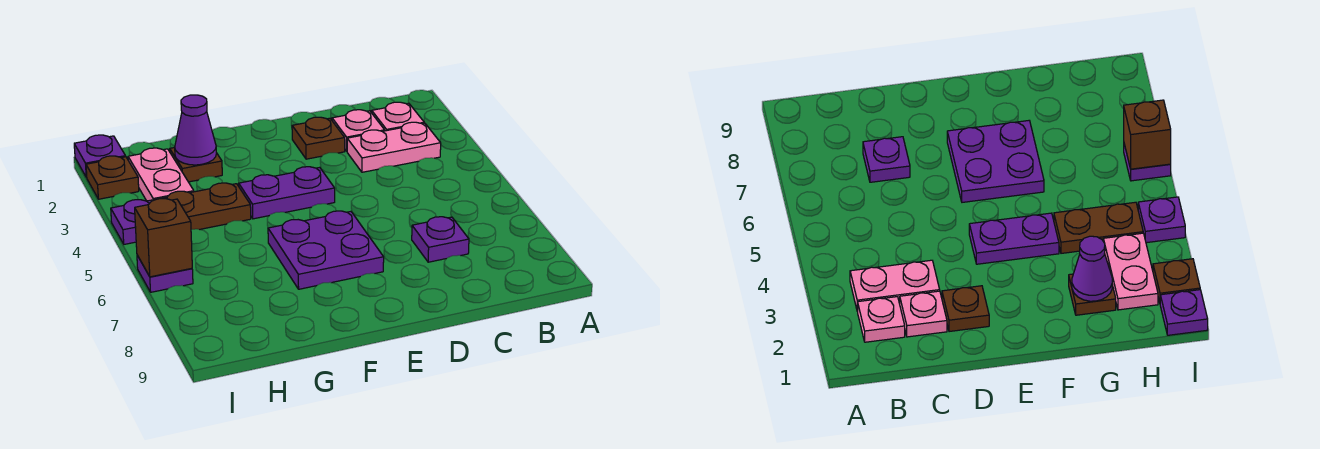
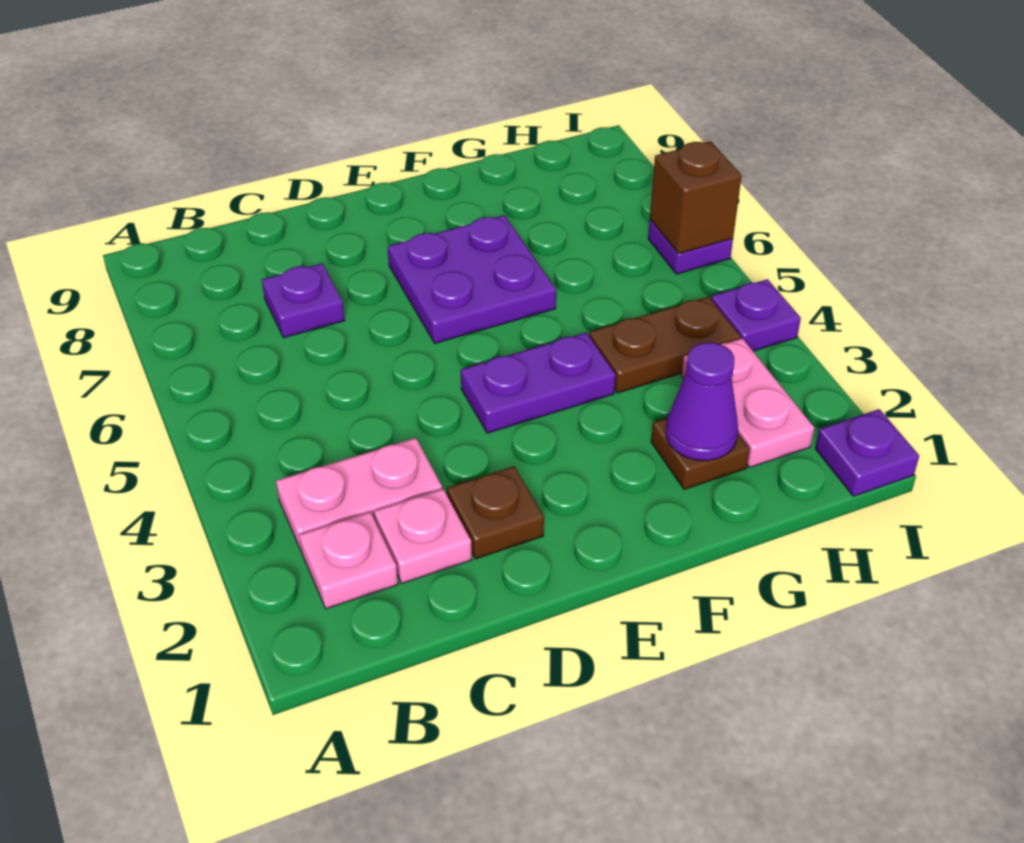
brown 1x1 plate [86,156,139,199] -> none

